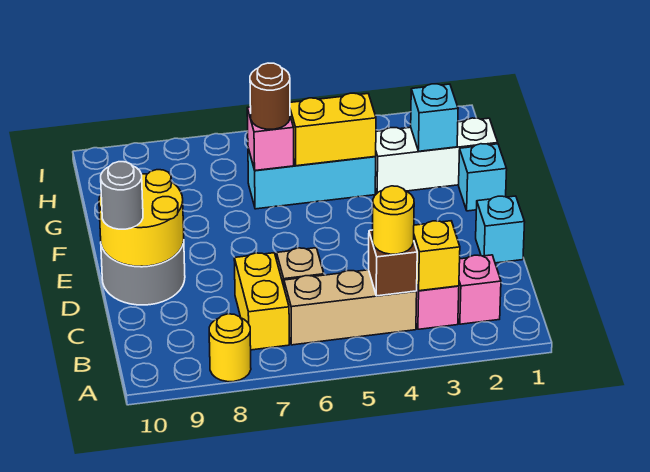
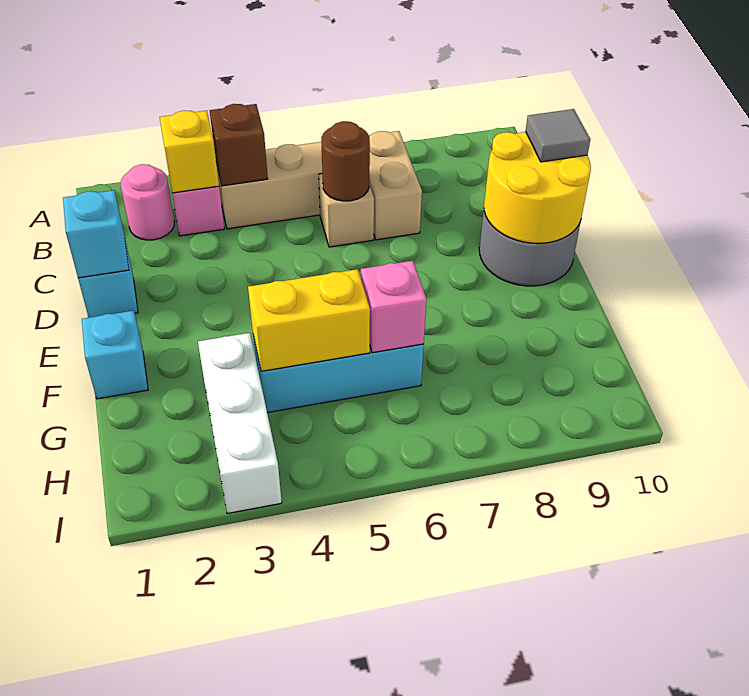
yellow 1x1 round brick [209,314,251,382] -> none
pink 1x1 brick [458,255,501,324] -> pink 1x1 round brick [121,164,174,240]
yellow 1x1 round brick [373,186,414,254] -> none
yellow 1x2 brick [234,253,289,350] -> tan 1x2 brick [369,131,422,240]
grey 1x1 round brick [101,162,143,229] -> grey 1x1 tile [526,109,590,162]
white 1x3 brick [375,118,498,193] -> white 1x3 brick turned to [198,333,282,514]
cyan 1x1 brick [411,84,458,151] -> cyan 1x1 brick moved to [63,190,129,278]
brown 1x1 round brick [250,63,290,129] -> brown 1x1 round brick moved to [321,121,370,201]

